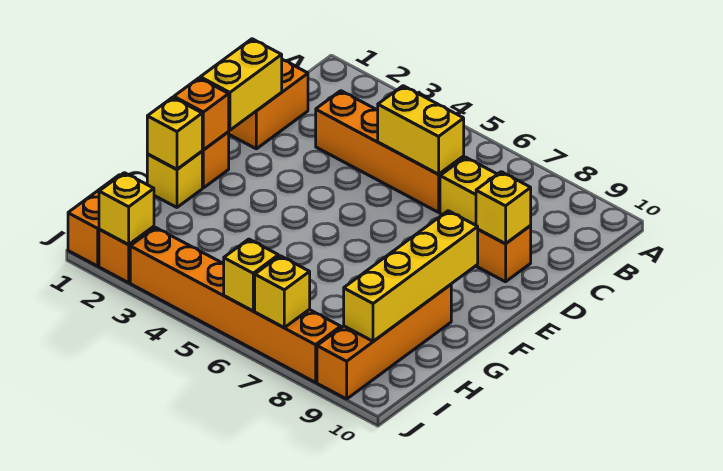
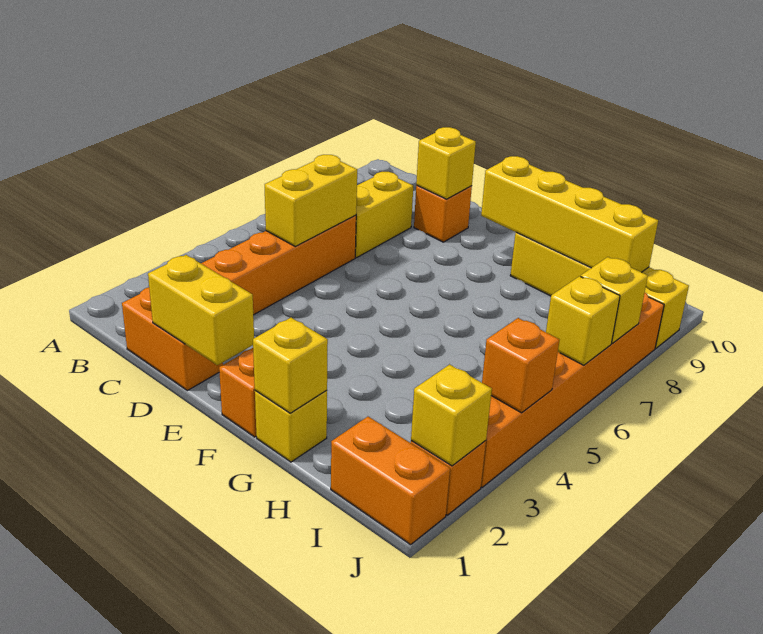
orange 1x1 brick [174,78,229,150] -> orange 1x1 brick moved to [482,318,559,413]
orange 1x4 brick [317,285,451,399] -> yellow 1x4 brick [510,232,689,348]

